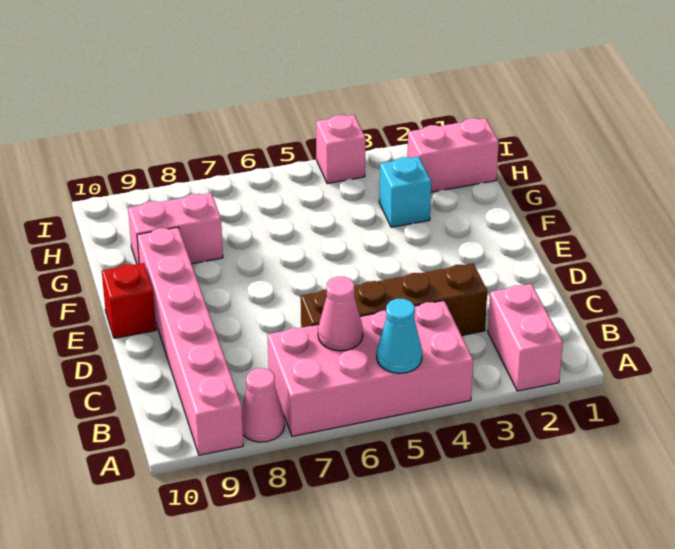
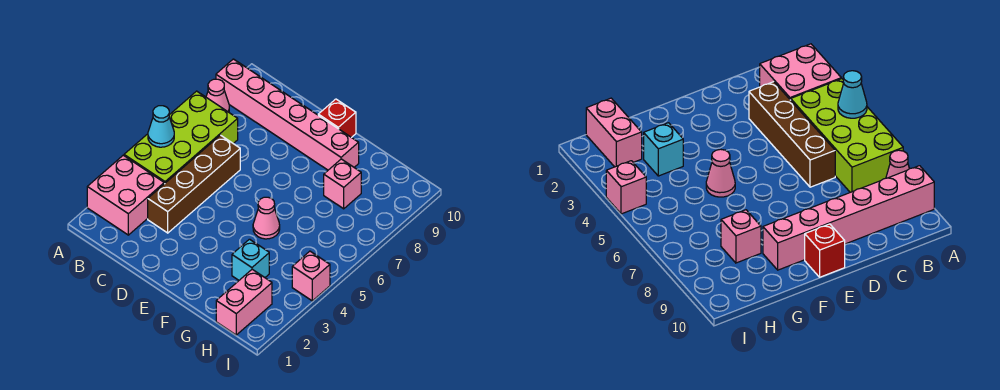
pink 1x2 brick [488,284,563,391] -> pink 2x2 brick [87,155,164,235]
pink 2x4 brick [268,301,473,436] -> lime 2x4 brick [124,91,238,184]
pink 1x1 cone [318,277,363,351] -> pink 1x1 cone moved to [253,197,280,239]
pink 1x2 brick [128,193,223,264] -> pink 1x1 brick [324,159,361,209]

